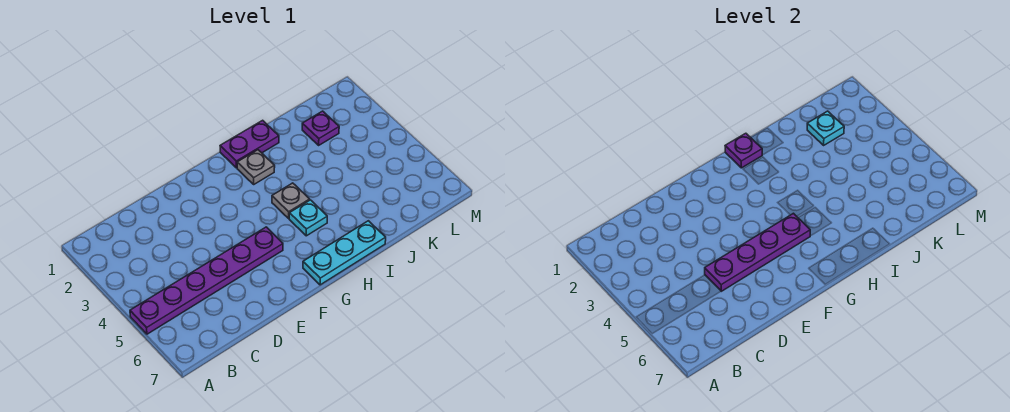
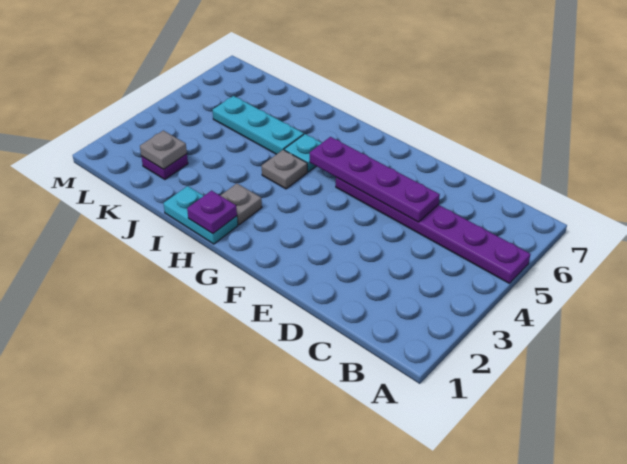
cyan 1x3 plate [303,221,386,285] -> cyan 1x3 plate moved to [213,96,304,154]
purple 1x2 plate [220,120,279,168] -> cyan 1x2 plate [163,186,238,244]
cyan 1x1 plate [807,111,844,145] -> grey 1x1 plate [140,130,187,169]

